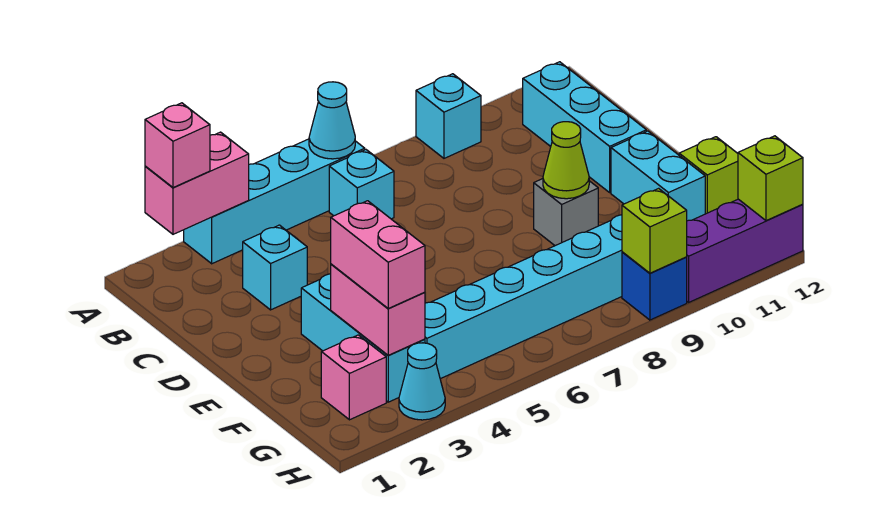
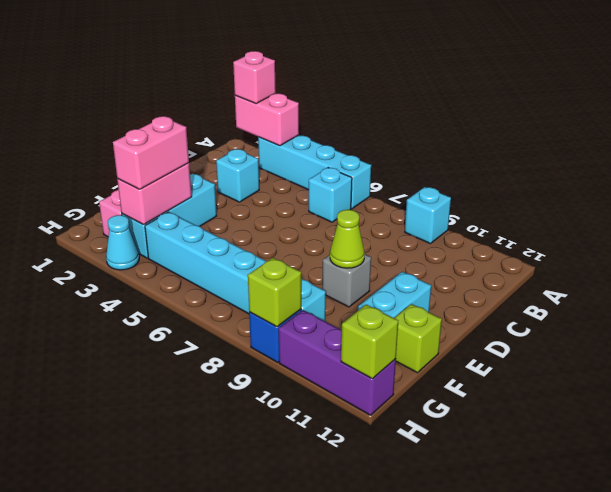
cyan 1x1 cone [309,82,355,159] -> none
cyan 1x3 brick [523,62,646,192] -> none

